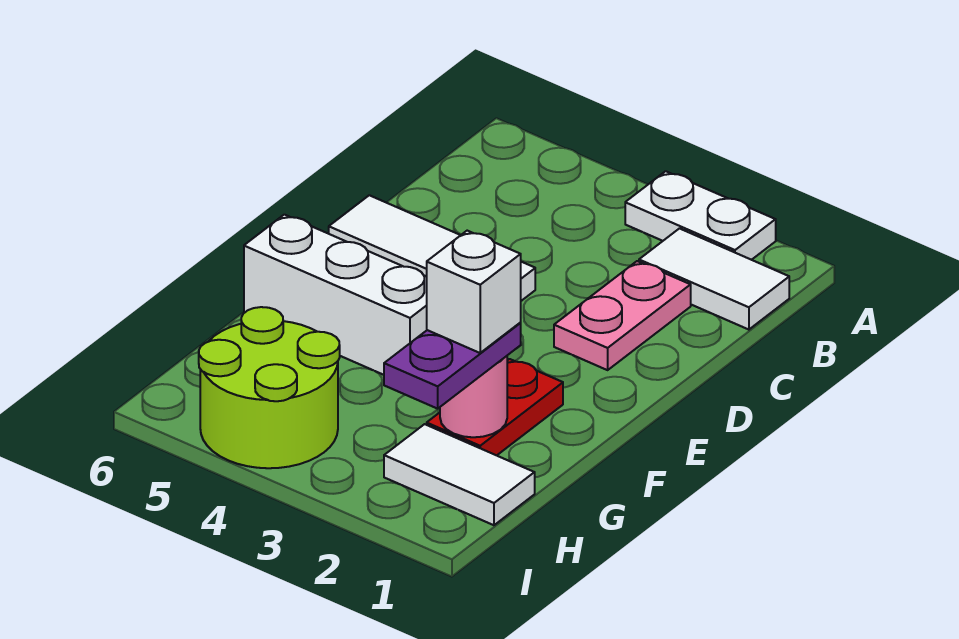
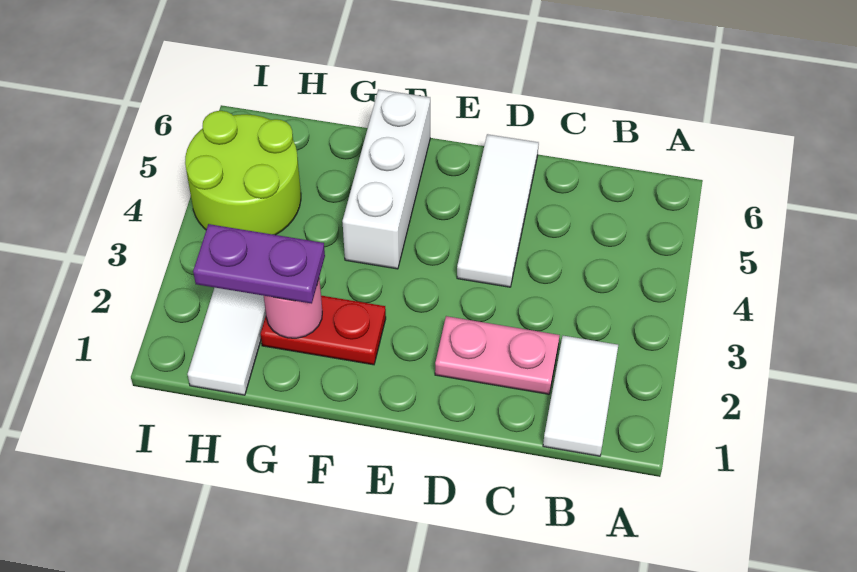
white 1x2 plate [625,171,776,260] -> none
white 1x1 brick [427,231,521,353] -> none

